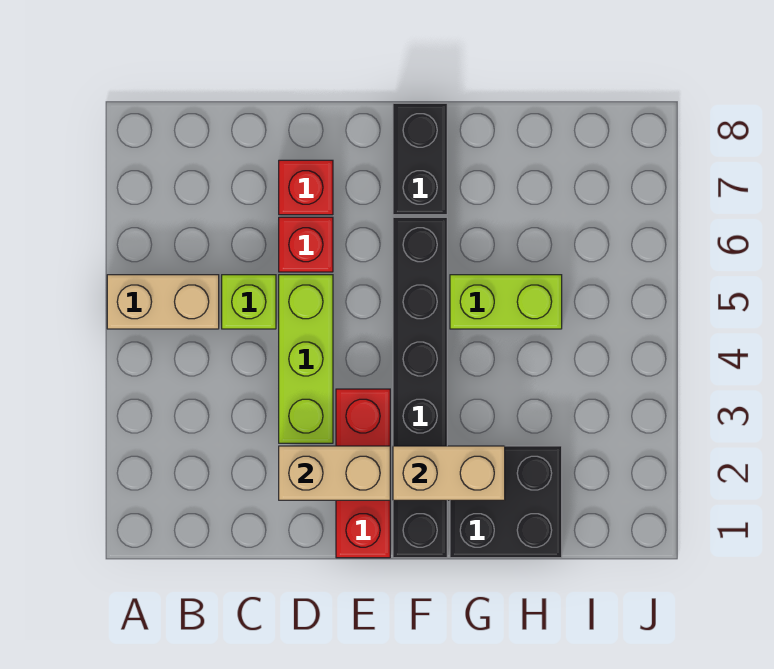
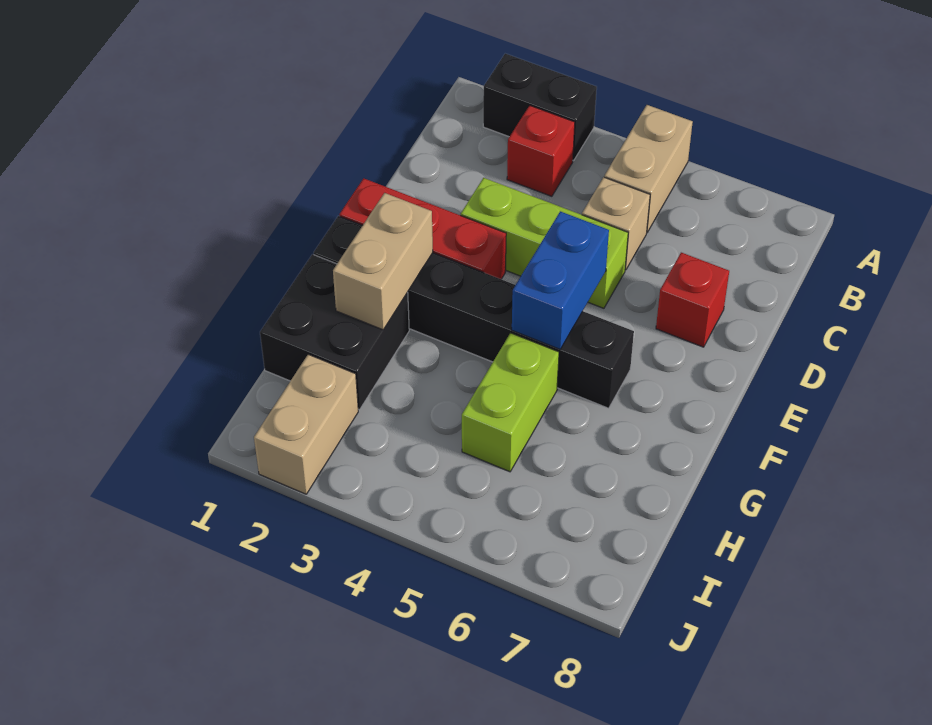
lime 1x1 brick [222,275,276,329] -> tan 1x1 brick [582,177,650,270]
tan 1x2 brick [279,446,390,500] -> tan 1x2 brick moved to [254,354,358,494]
red 1x1 brick [279,217,333,272] -> red 1x1 brick moved to [507,105,575,196]
none -> blue 1x2 brick [512,211,609,349]
black 1x2 brick [393,103,447,215] -> black 1x2 brick moved to [483,54,597,161]

